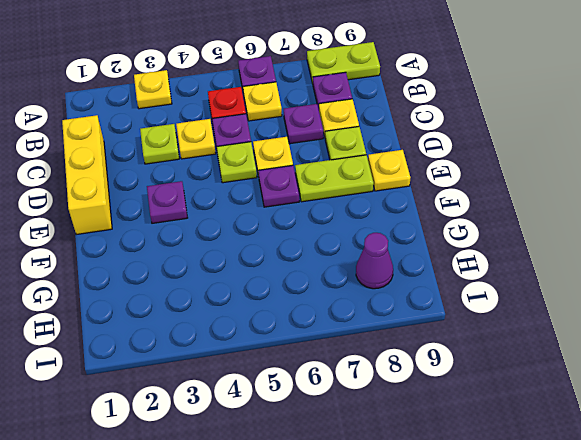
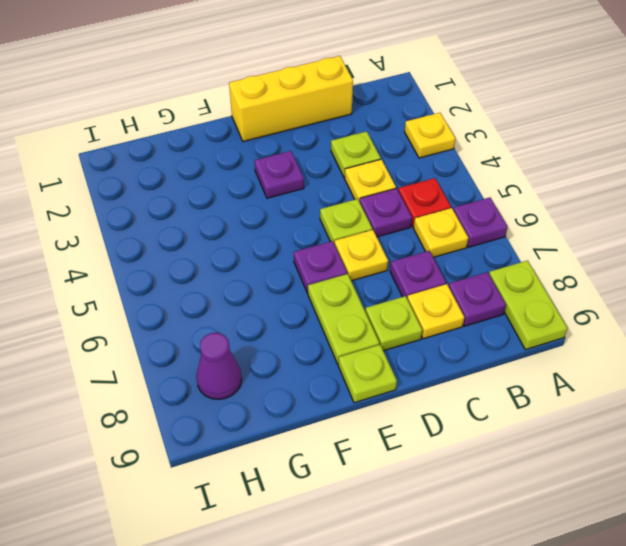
yellow 1x1 plate [368,150,410,191] -> lime 1x1 plate [338,345,397,403]

